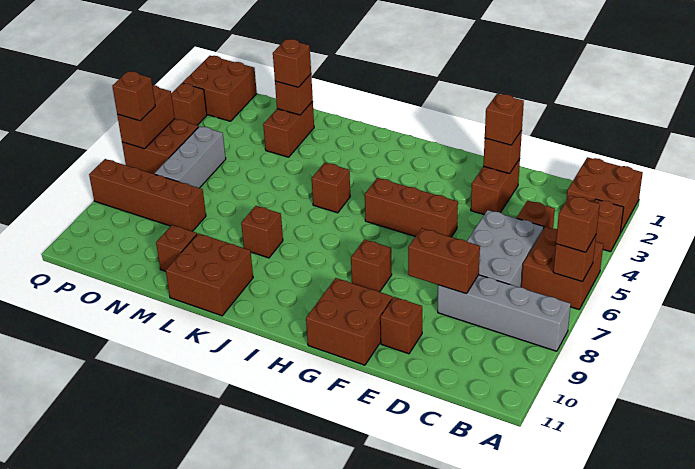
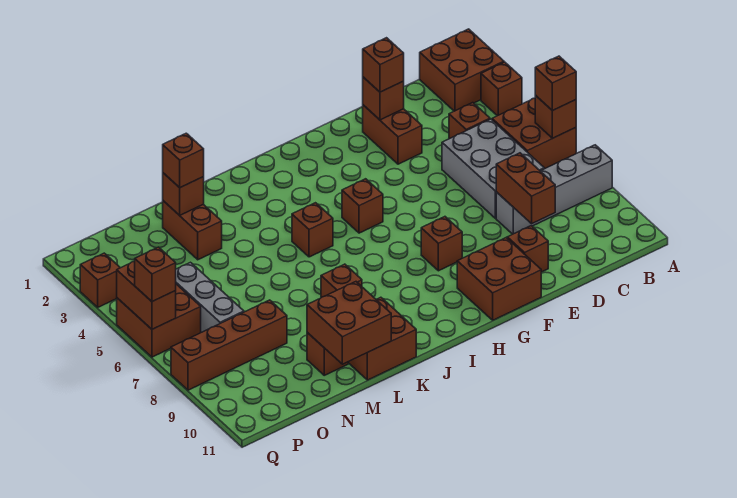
brown 1x2 brick [408,228,480,294] -> brown 1x2 brick turned to [496,153,555,224]
brown 1x3 brick [365,178,458,237] -> brown 1x1 brick [342,179,383,233]
brown 2x2 brick [183,56,257,121] -> brown 2x2 brick moved to [307,282,391,364]

